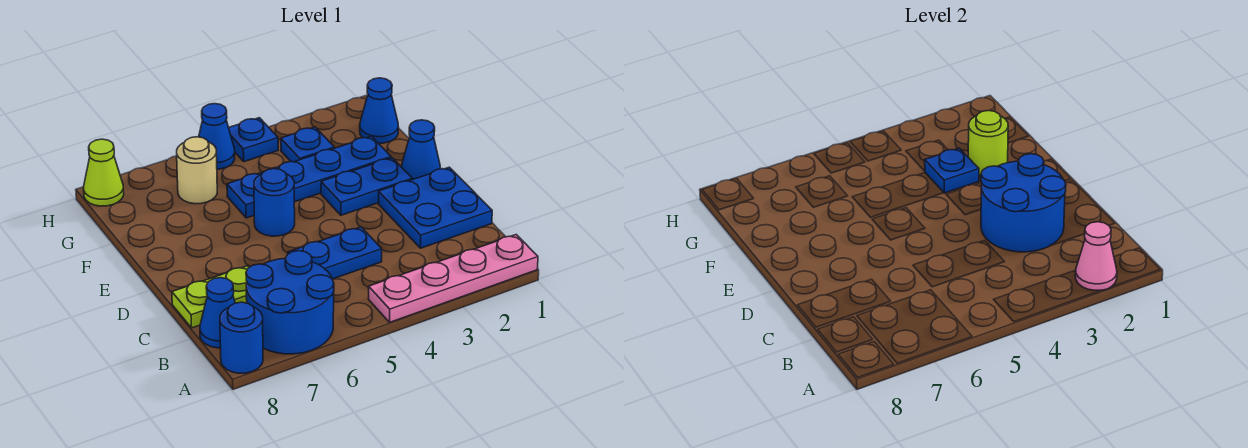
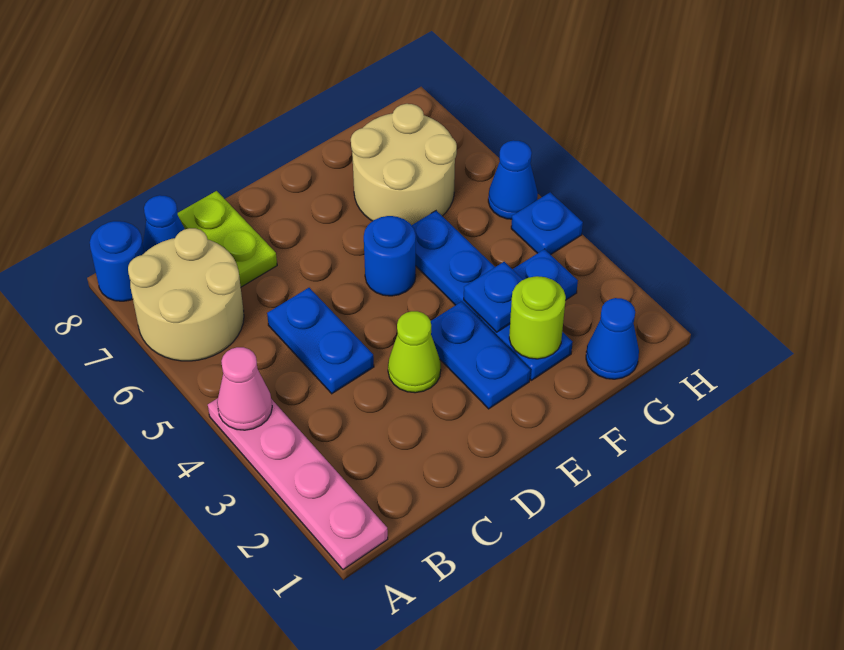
pink 1x1 cone [1075,222,1117,290] -> pink 1x1 cone moved to [217,347,272,430]
blue 2x2 round brick [246,251,334,354] -> tan 2x2 round brick [128,228,244,361]
blue 2x2 plate [378,167,492,248] -> none
blue 2x2 round brick [981,154,1066,252] -> none
blue 1x1 cone [401,120,441,180] -> none
tan 1x1 round brick [177,137,217,204] -> tan 2x2 round brick [351,104,457,225]
lime 1x1 cone [84,139,124,206] -> lime 1x1 cone moved to [388,311,441,393]

